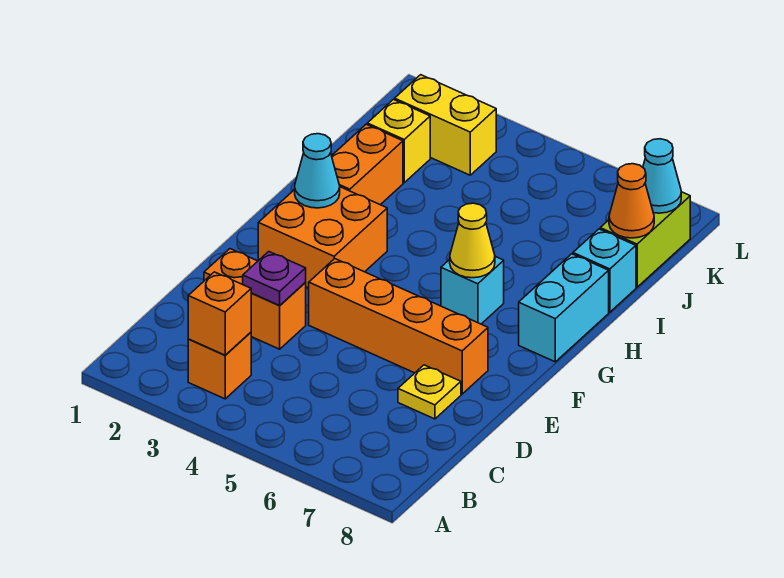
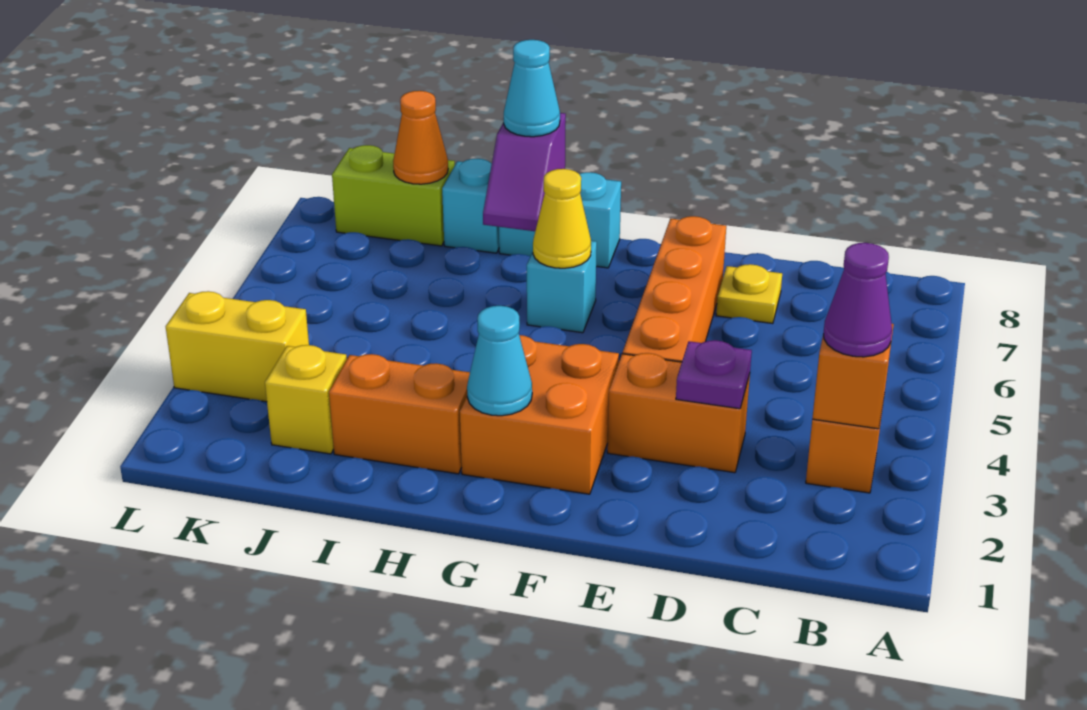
none -> purple 1x1 cone [824,243,892,357]
orange 1x2 brick [204,249,306,349] -> orange 1x2 brick turned to [607,353,750,473]
none -> purple 1x2 slope [483,113,566,231]
yellow 1x2 brick [395,75,496,175] -> yellow 1x2 brick turned to [166,291,309,402]
cyan 1x1 cone [643,139,681,213] -> cyan 1x1 cone moved to [504,40,560,137]

